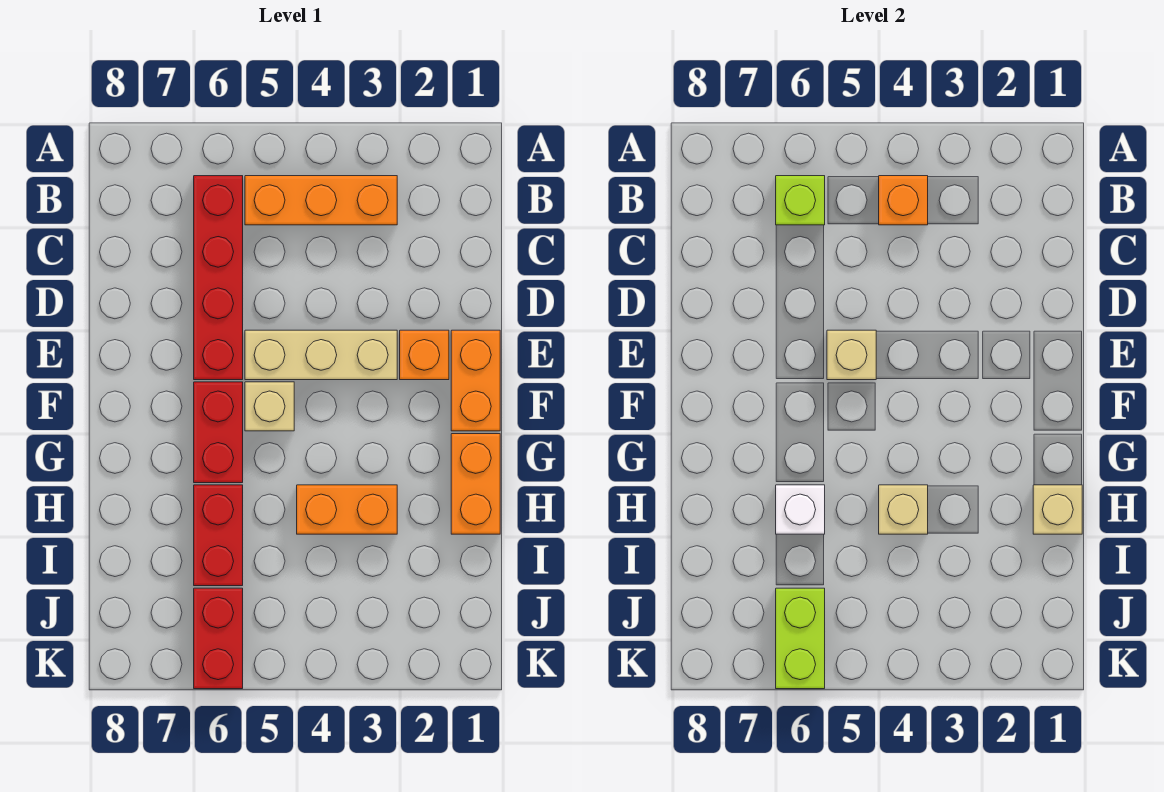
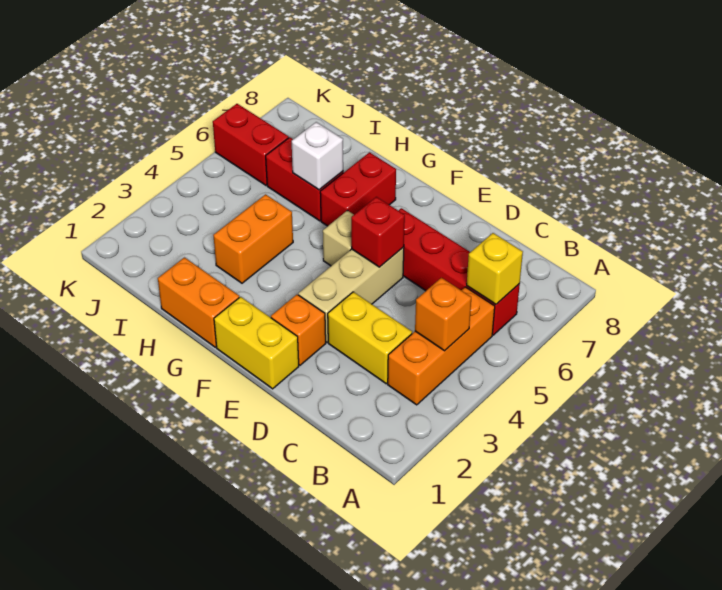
lime 1x1 brick [776,176,825,225] -> yellow 1x1 brick [467,233,523,304]
none -> yellow 1x2 brick [328,292,412,384]
orange 1x2 brick [451,330,500,431] -> yellow 1x2 brick [214,297,299,389]
tan 1x1 brick [827,330,876,380] -> red 1x1 brick [351,197,405,267]
red 1x2 brick [194,382,243,483] -> red 1x2 brick turned to [320,152,396,226]
tan 1x1 brick [1033,485,1082,534] -> none
tan 1x1 brick [879,485,928,534] -> none
lime 1x2 brick [776,588,825,689] -> none

